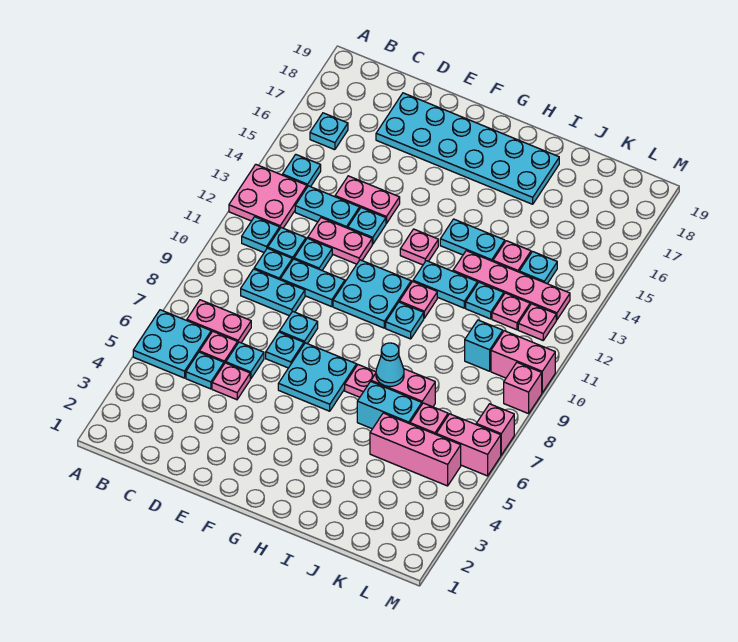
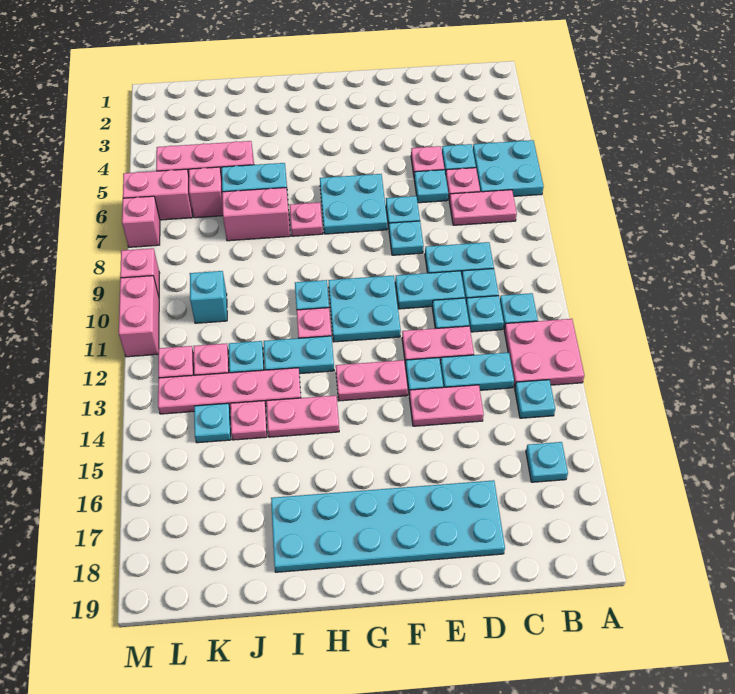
pink 1x1 plate [400,229,438,265] -> pink 1x2 plate [336,360,408,401]
cyan 1x2 plate [440,219,505,261] -> pink 1x2 plate [267,395,339,437]
cyan 1x1 cone [376,343,404,386] -> none
pink 1x2 brick [491,331,555,393] -> pink 1x2 brick turned to [119,276,159,357]

